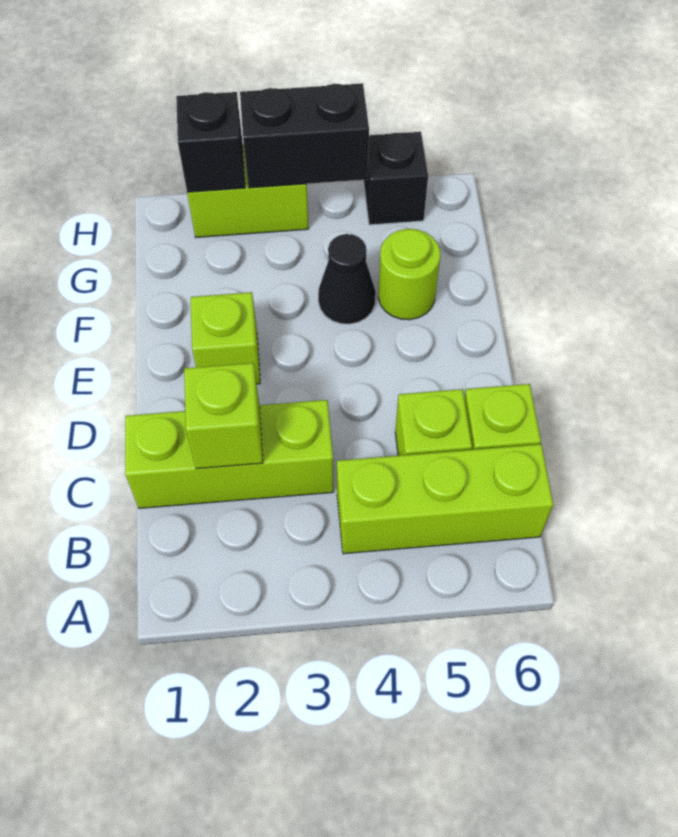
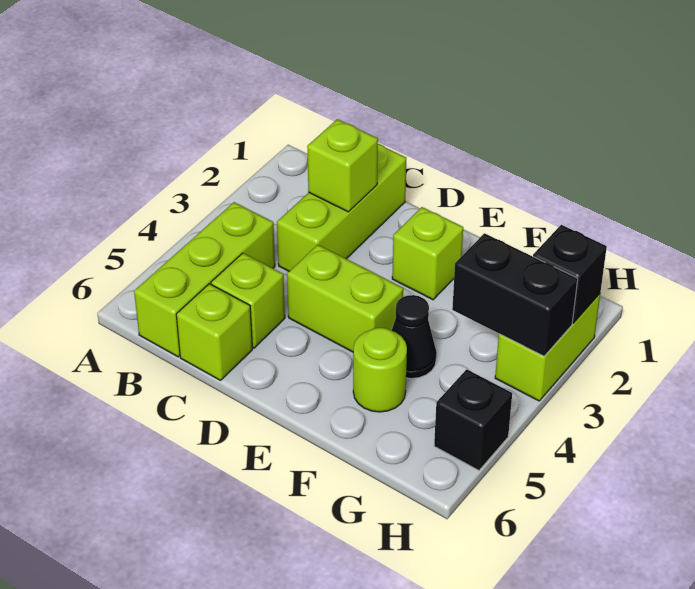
none -> lime 1x2 brick [287,245,403,352]
black 1x2 brick [240,83,369,188] -> black 1x2 brick turned to [452,233,578,356]

